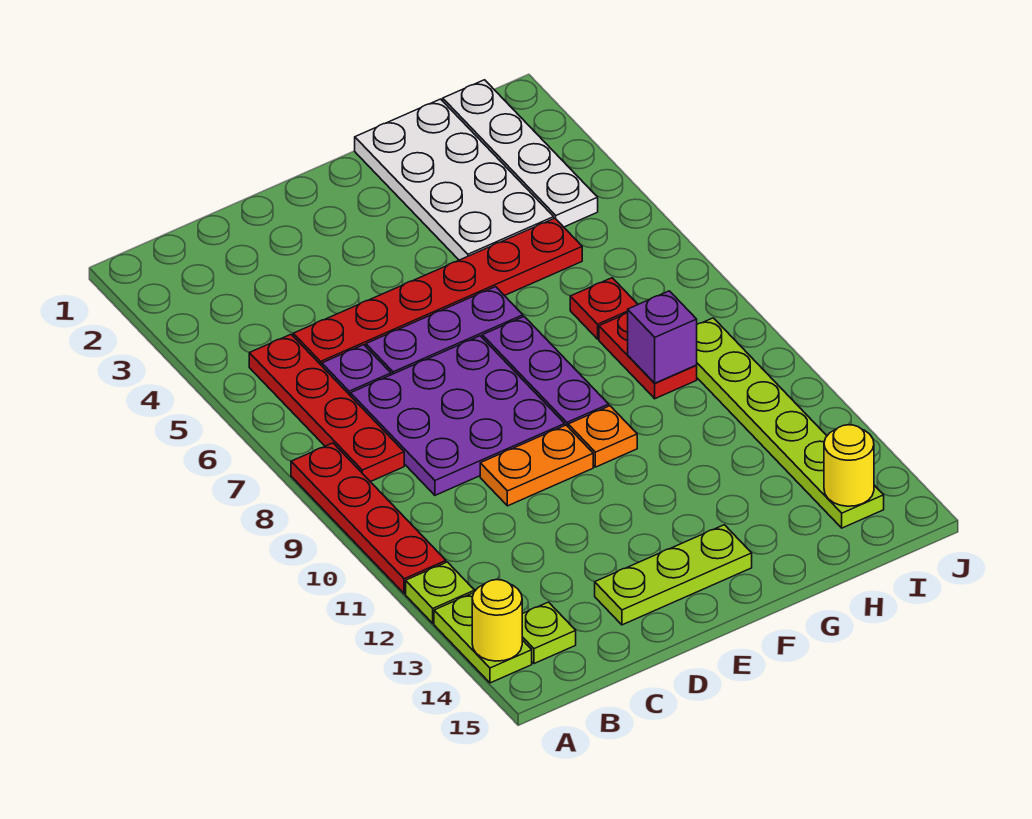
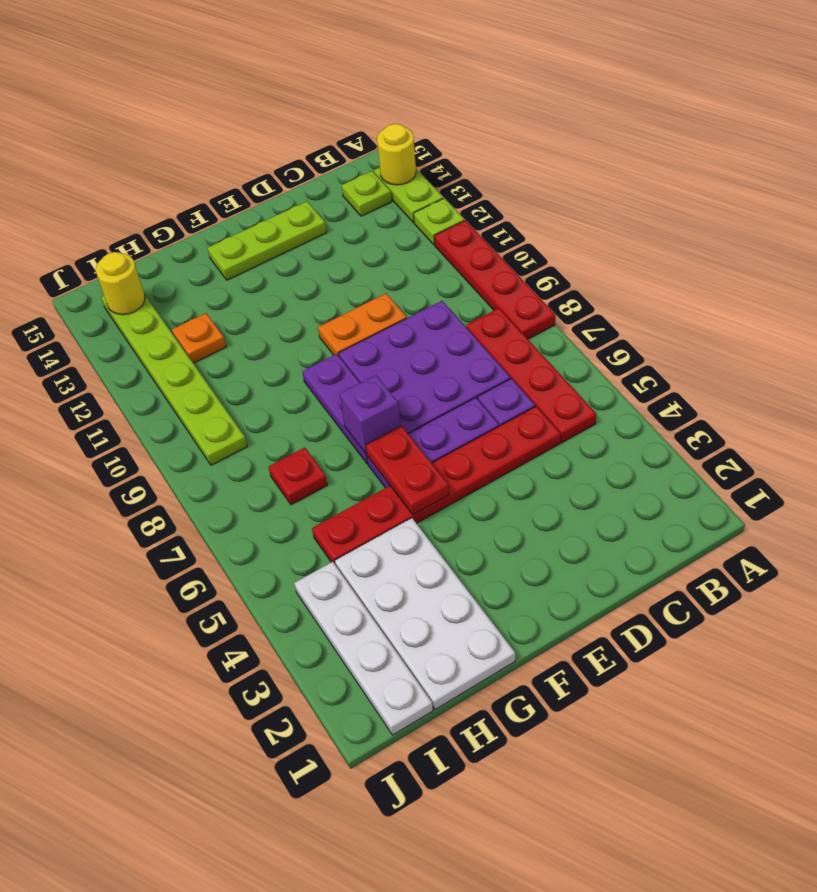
orange 1x1 plate [568,406,637,467] -> orange 1x1 plate moved to [172,313,226,363]
red 1x2 plate [599,313,697,399] -> red 1x2 plate moved to [366,426,449,515]
purple 1x1 brick [628,291,697,383] -> purple 1x1 brick moved to [340,375,401,453]

